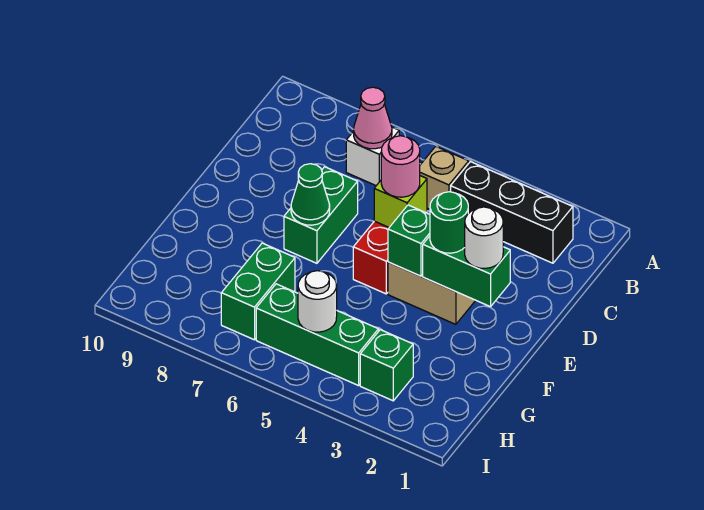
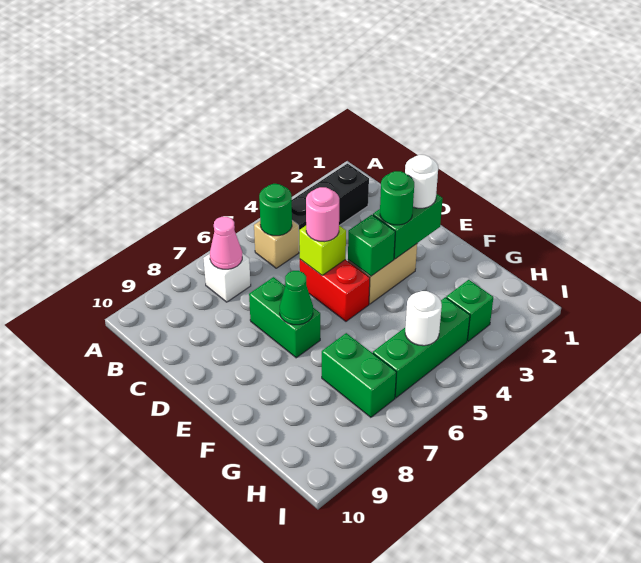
none -> green 1x1 round brick [259,184,292,236]

